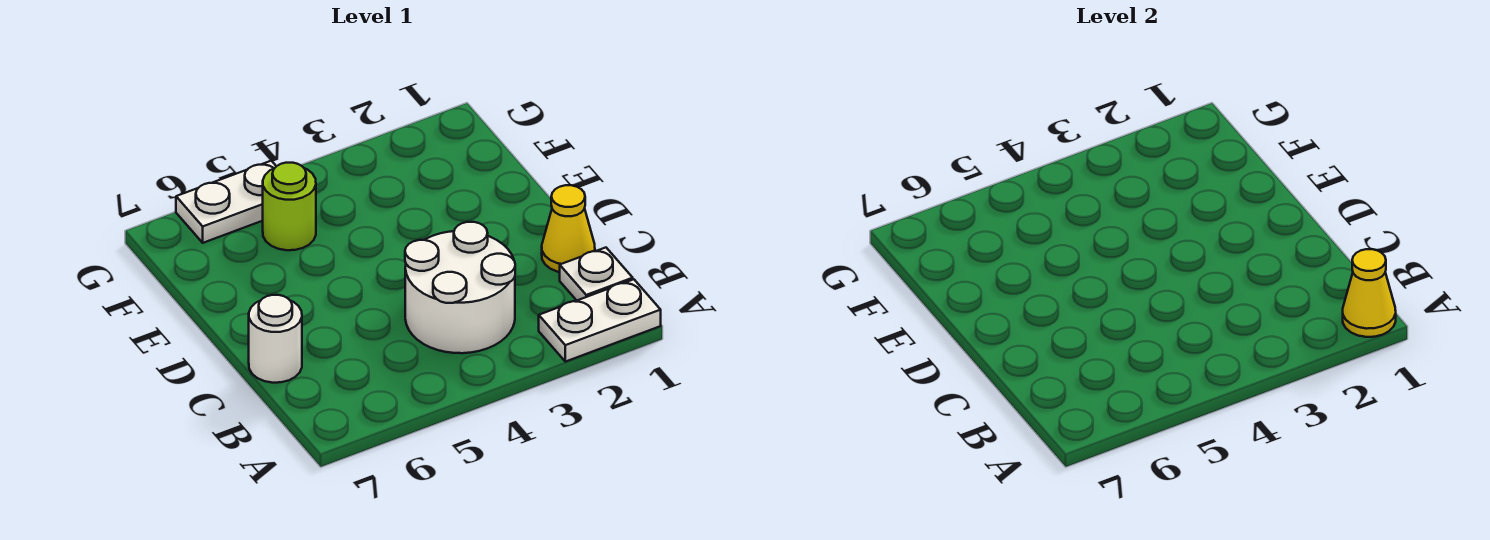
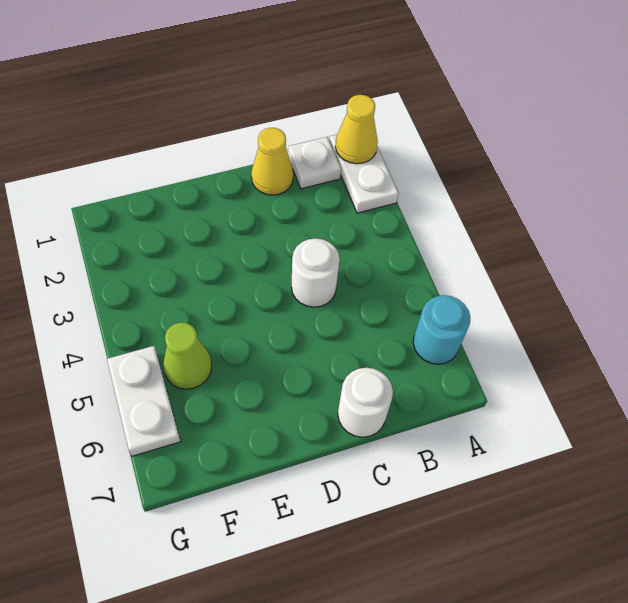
none -> cyan 1x1 round brick [413,295,470,364]
white 2x2 round brick [405,222,515,353] -> white 1x1 round brick [291,238,340,307]
lime 1x1 round brick [263,163,316,250] -> lime 1x1 cone [163,323,212,389]

